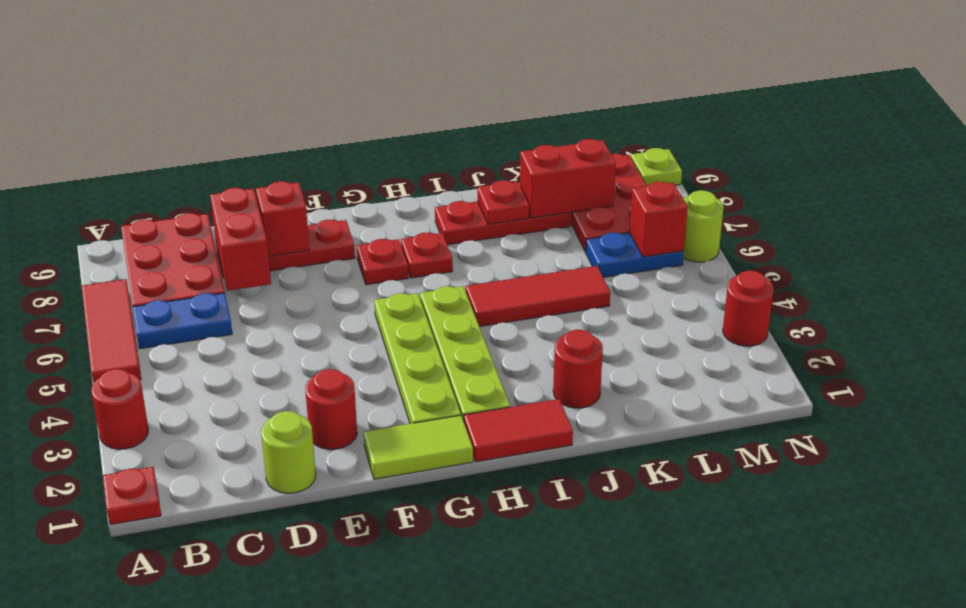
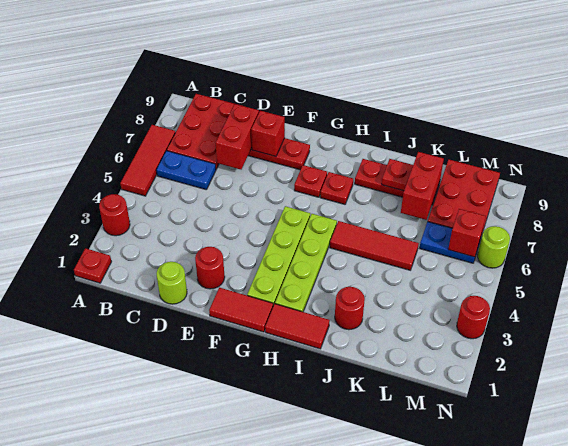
lime 1x2 tile [364,415,473,479] -> red 1x2 tile [209,288,273,332]
red 1x2 brick [520,139,616,218] -> red 1x2 brick turned to [401,152,444,220]
lime 1x1 plate [631,148,682,186] -> none

